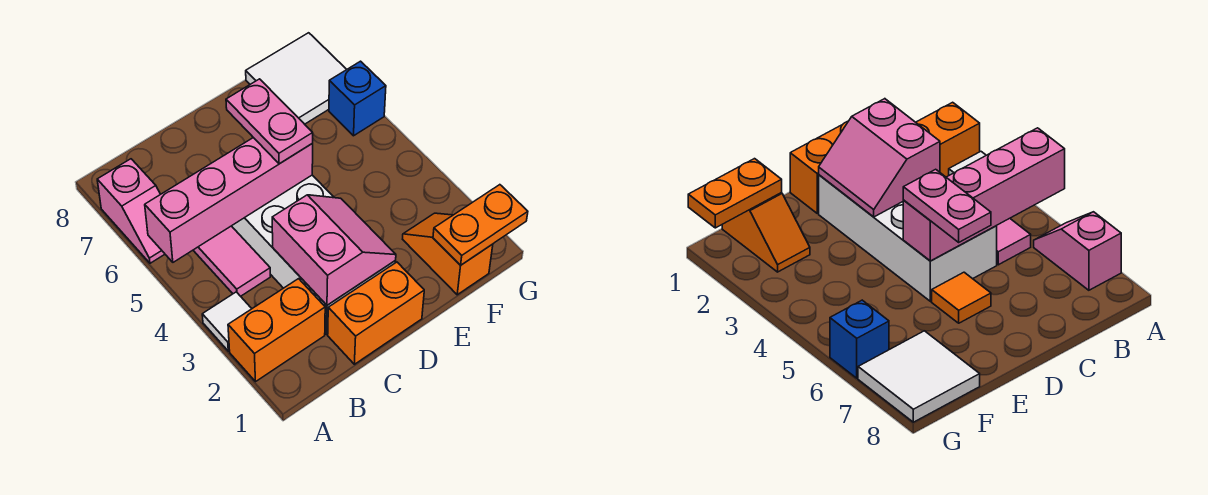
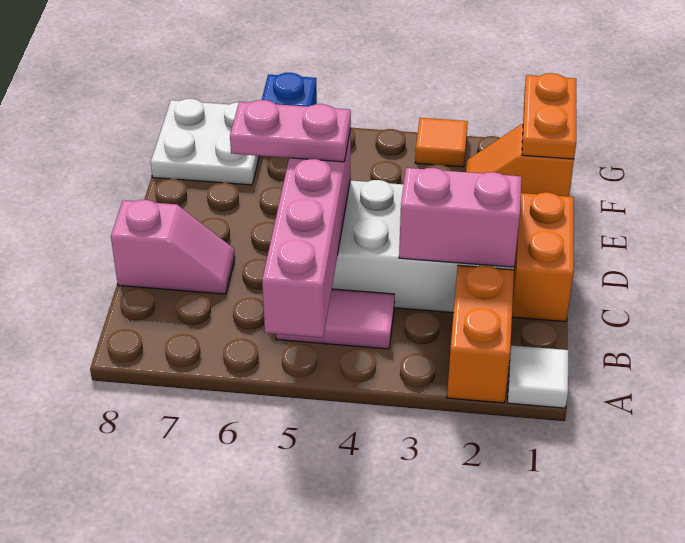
white 1x1 tile [202,292,252,351] -> white 1x1 tile moved to [508,345,568,408]
pink 1x2 slope [97,159,165,263] -> pink 1x2 slope moved to [111,200,235,294]
orange 1x1 tile [932,272,991,323] -> orange 1x1 tile moved to [415,118,468,167]
white 2x2 tile [246,33,347,124] -> white 2x2 plate [151,99,259,185]

